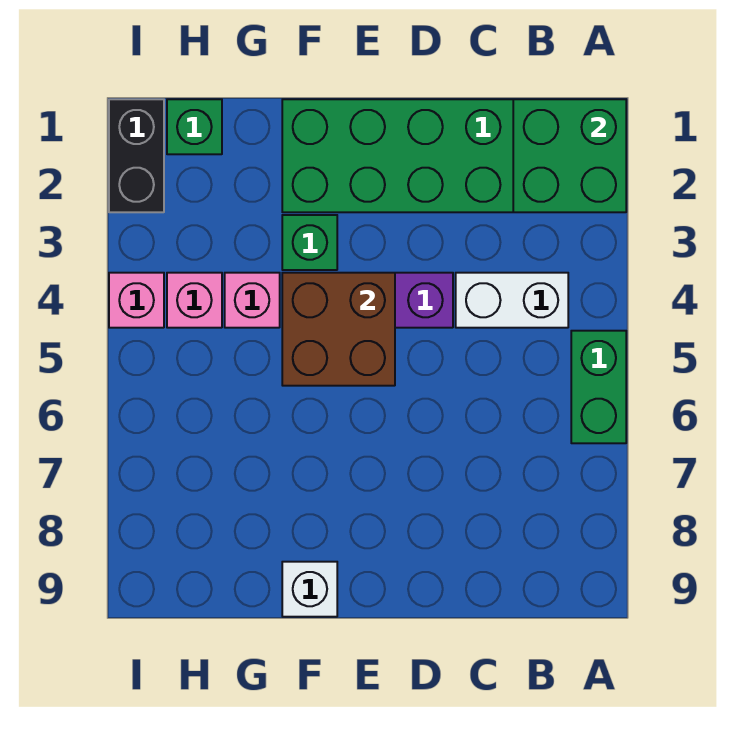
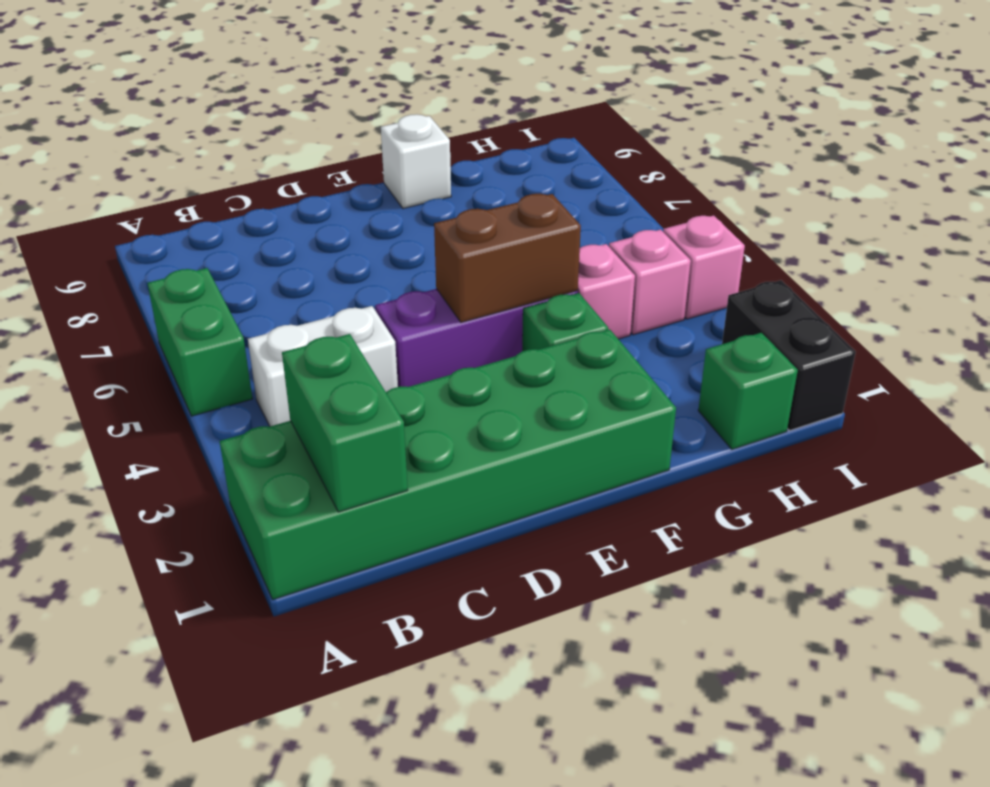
green 2x2 brick [513,99,626,212] -> green 1x2 brick [282,334,408,512]
brown 2x2 brick [282,273,395,386] -> brown 1x2 brick [434,194,581,322]

